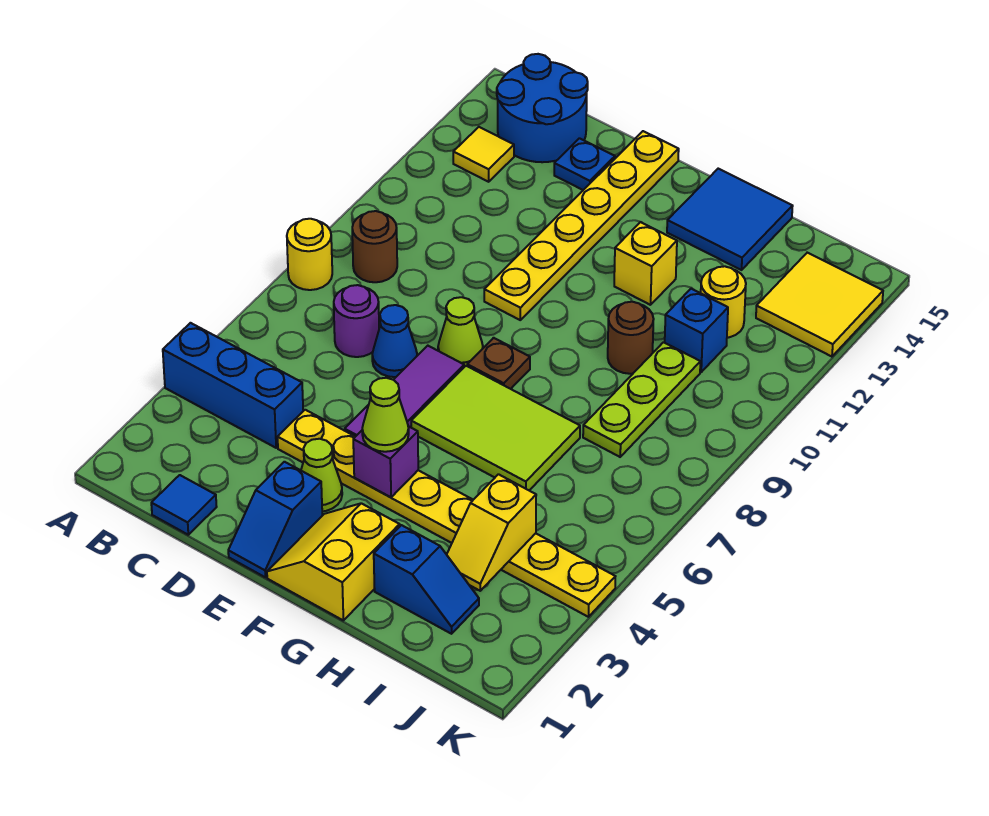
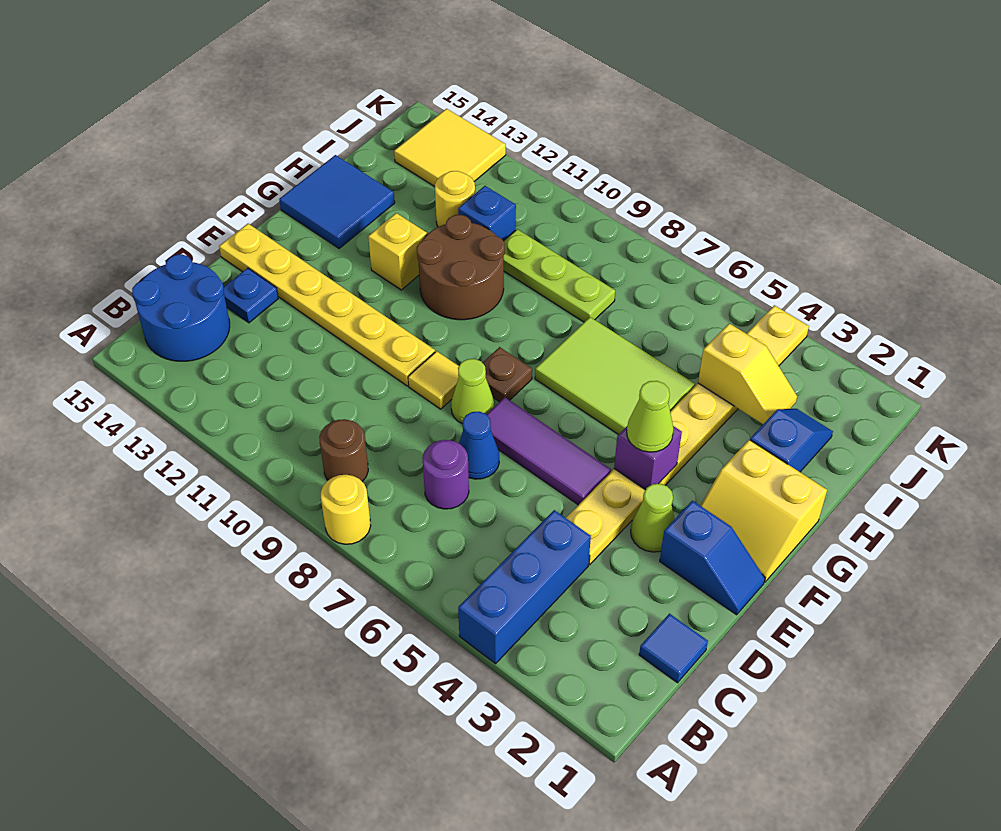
yellow 1x1 tile [453,127,514,182] -> yellow 1x1 tile moved to [408,351,459,409]
lime 2x3 tile [411,366,580,490] -> lime 2x3 tile turned to [535,317,695,435]
brown 1x1 round brick [608,302,654,374] -> brown 2x2 round brick [417,215,505,320]

